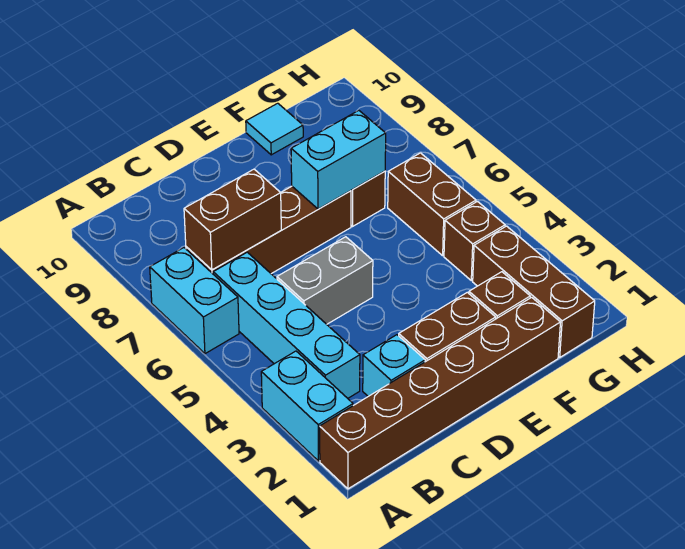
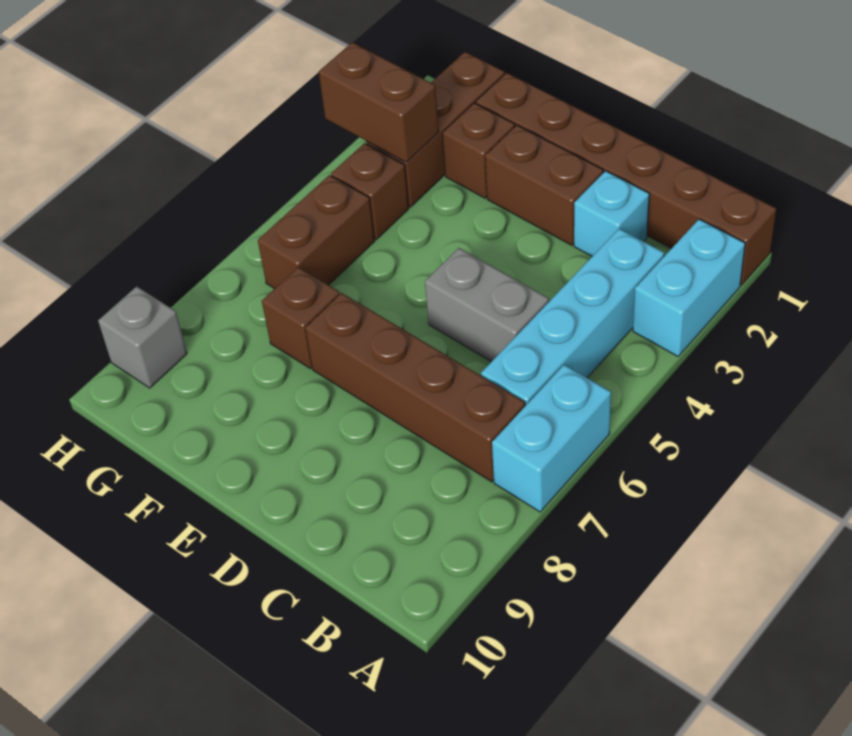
brown 1x2 brick [184,169,281,270] -> brown 1x2 brick moved to [319,42,439,162]
cyan 1x2 brick [291,110,386,209] -> none
cyan 1x1 tile [246,103,303,155] -> none
none -> grey 1x1 brick [98,286,187,388]

